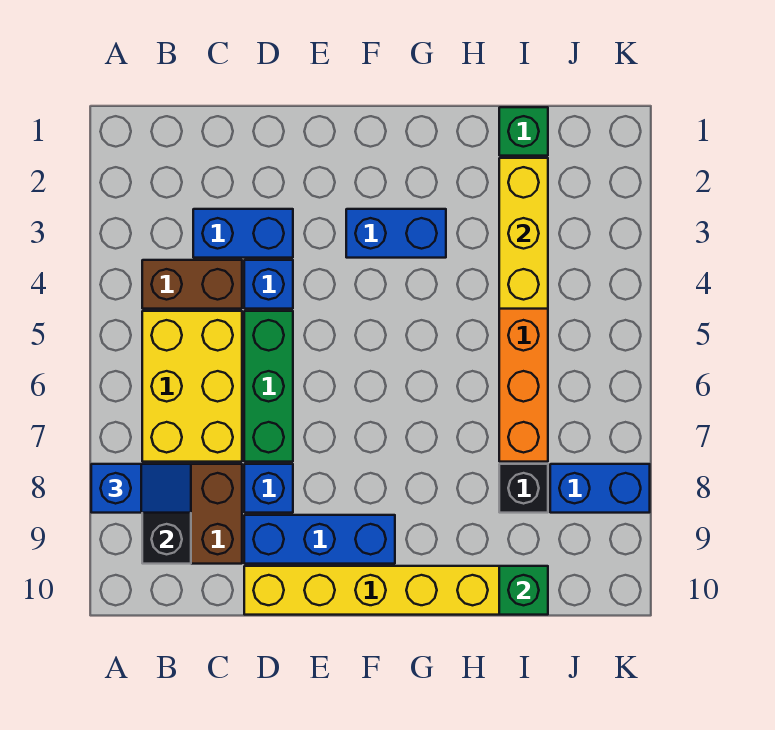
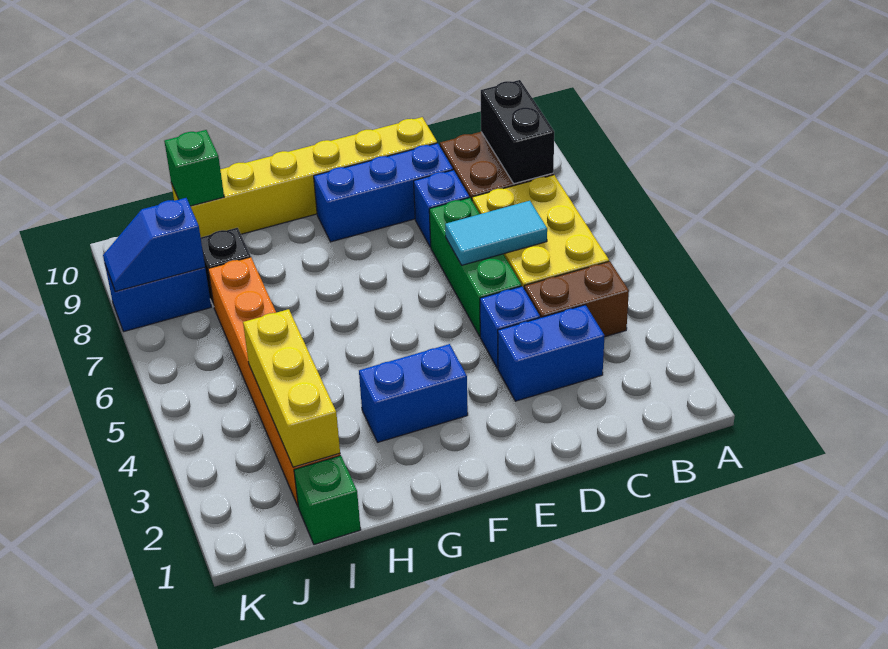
blue 1x2 slope [91,464,191,513] -> blue 1x2 slope moved to [103,198,205,292]
none -> cyan 1x2 tile [445,201,547,265]

